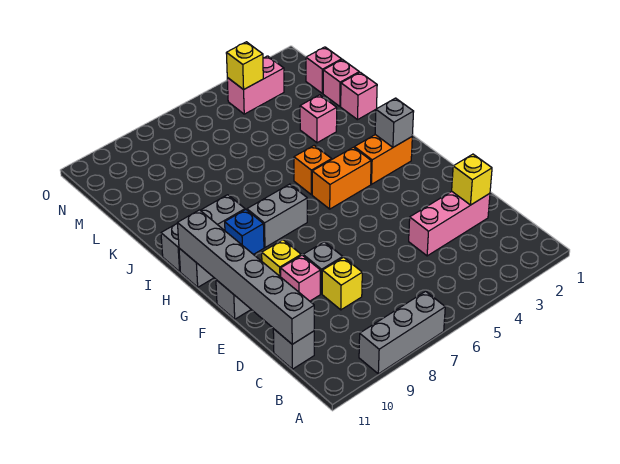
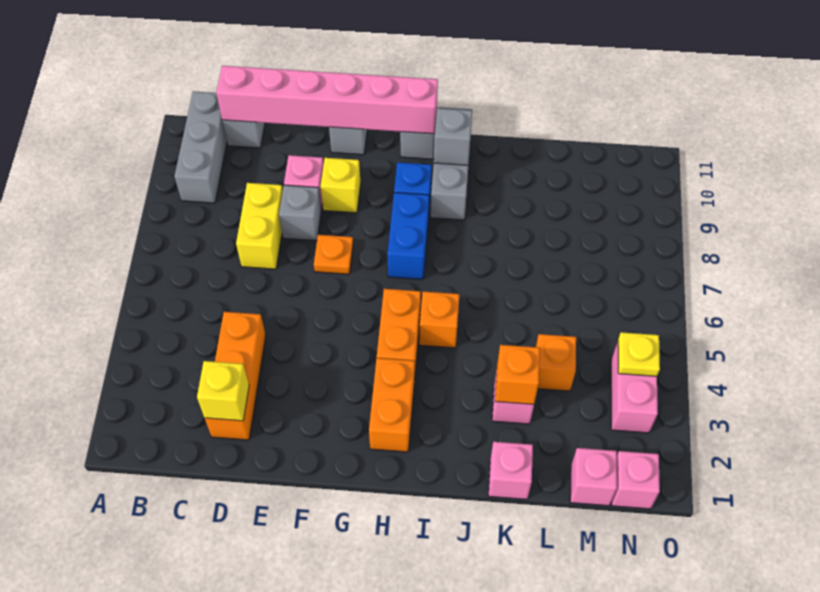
grey 1x3 brick [359,291,445,374] -> grey 1x3 brick moved to [174,91,227,203]
grey 1x6 brick [177,210,314,344] -> pink 1x6 brick [216,66,438,134]
pink 1x3 brick [409,191,490,256] -> orange 1x3 brick [205,312,266,440]
yellow 1x1 brick [322,257,362,310] -> yellow 1x2 brick [236,183,283,269]
none -> orange 1x1 plate [314,235,353,274]
grey 1x1 brick [375,98,414,147] -> grey 1x1 brick moved to [434,108,472,165]
grey 1x2 brick [247,184,307,247] -> blue 1x2 brick [387,193,429,279]
none -> orange 1x1 brick [495,345,540,404]
pink 1x1 brick [323,60,359,106] -> pink 1x1 brick moved to [611,451,660,509]
none -> orange 1x1 brick [536,334,576,391]
yellow 1x1 brick [226,42,263,90] -> yellow 1x1 plate [618,332,660,376]

